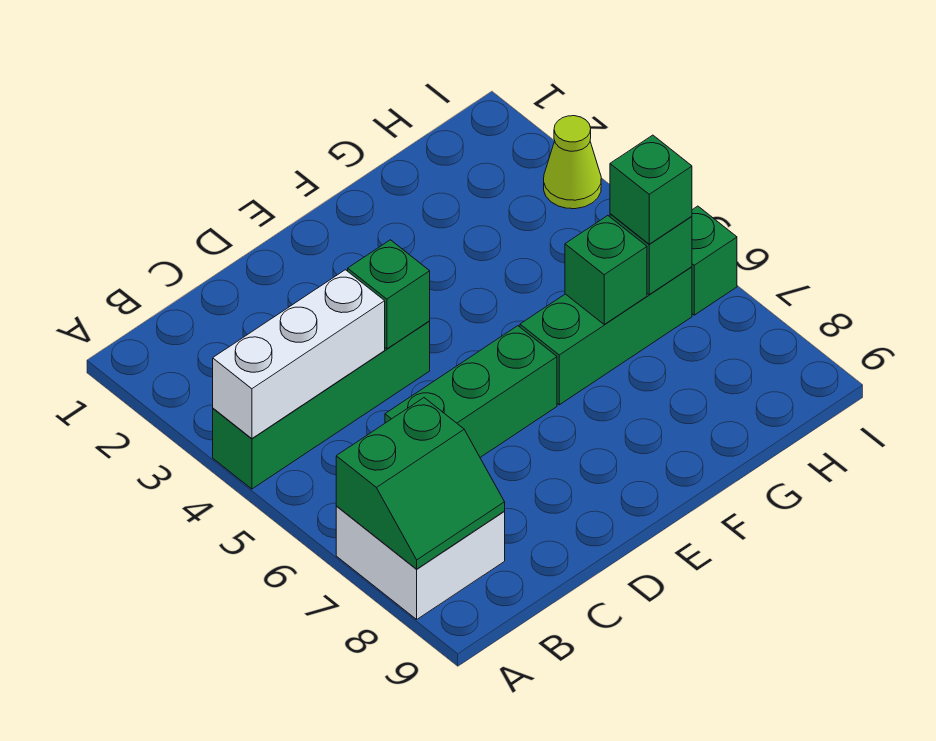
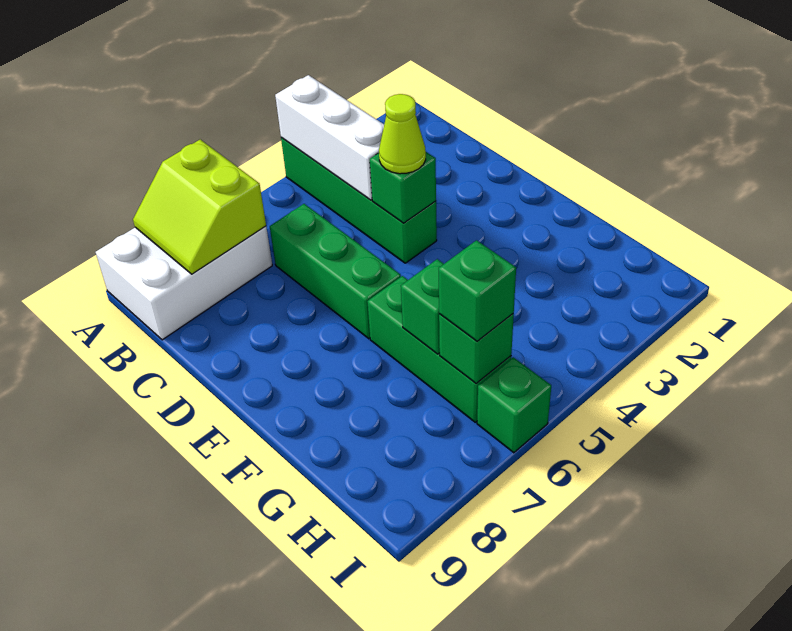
white 2x2 brick [336,506,505,619] -> white 2x3 brick [96,226,272,340]
green 2x2 slope [336,398,505,569] -> lime 2x2 slope [133,140,266,274]
lime 1x1 cone [544,116,601,209] -> lime 1x1 cone moved to [379,94,426,174]

